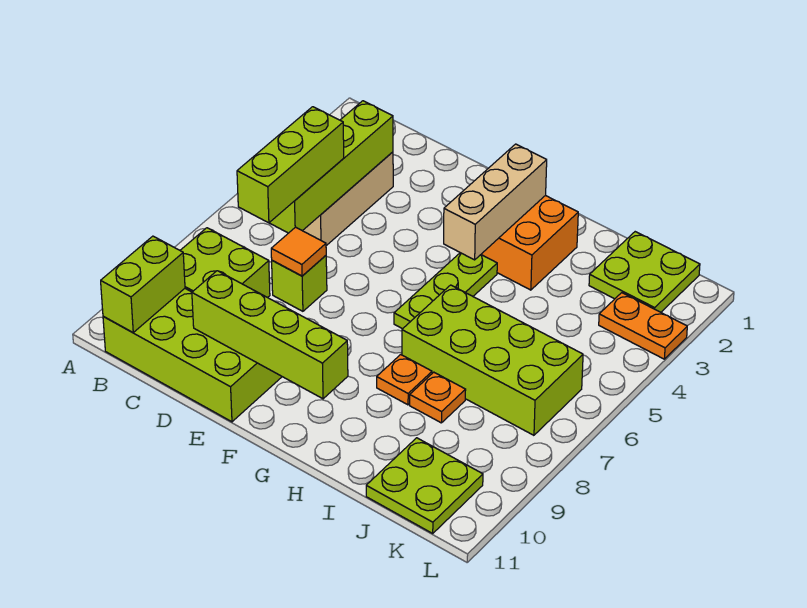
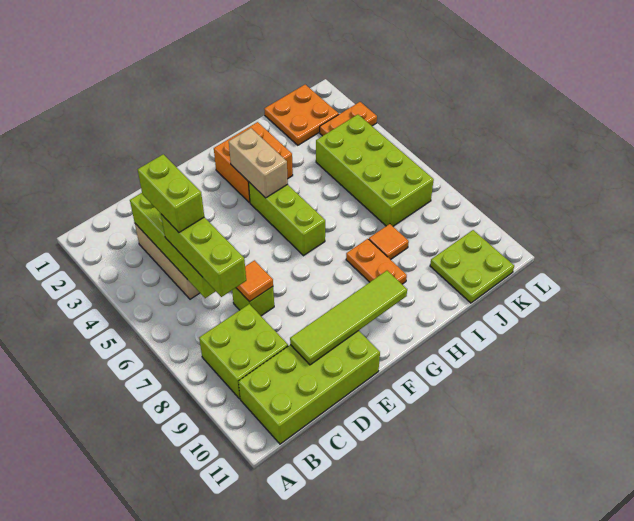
lime 1x2 brick [101,236,185,333] -> lime 1x2 brick moved to [138,154,204,232]
lime 1x4 brick [192,271,348,399] -> lime 1x4 tile [290,271,407,365]
tan 1x3 brick [444,144,547,260] -> tan 1x2 brick [229,128,288,198]
lime 1x3 plate [394,253,497,329] -> lime 1x3 brick [249,182,325,256]
lime 2x4 brick [402,285,583,435] -> lime 2x4 brick turned to [316,115,434,226]
orange 1x1 plate [377,355,432,405] -> orange 1x2 plate [346,239,407,284]
orange 1x1 plate [410,372,466,423] -> orange 1x1 tile [369,224,409,260]
lime 2x2 plate [589,232,700,312] -> orange 2x2 plate [264,85,339,145]

